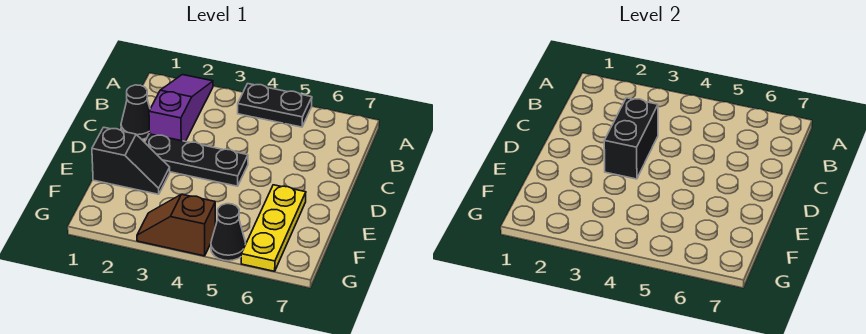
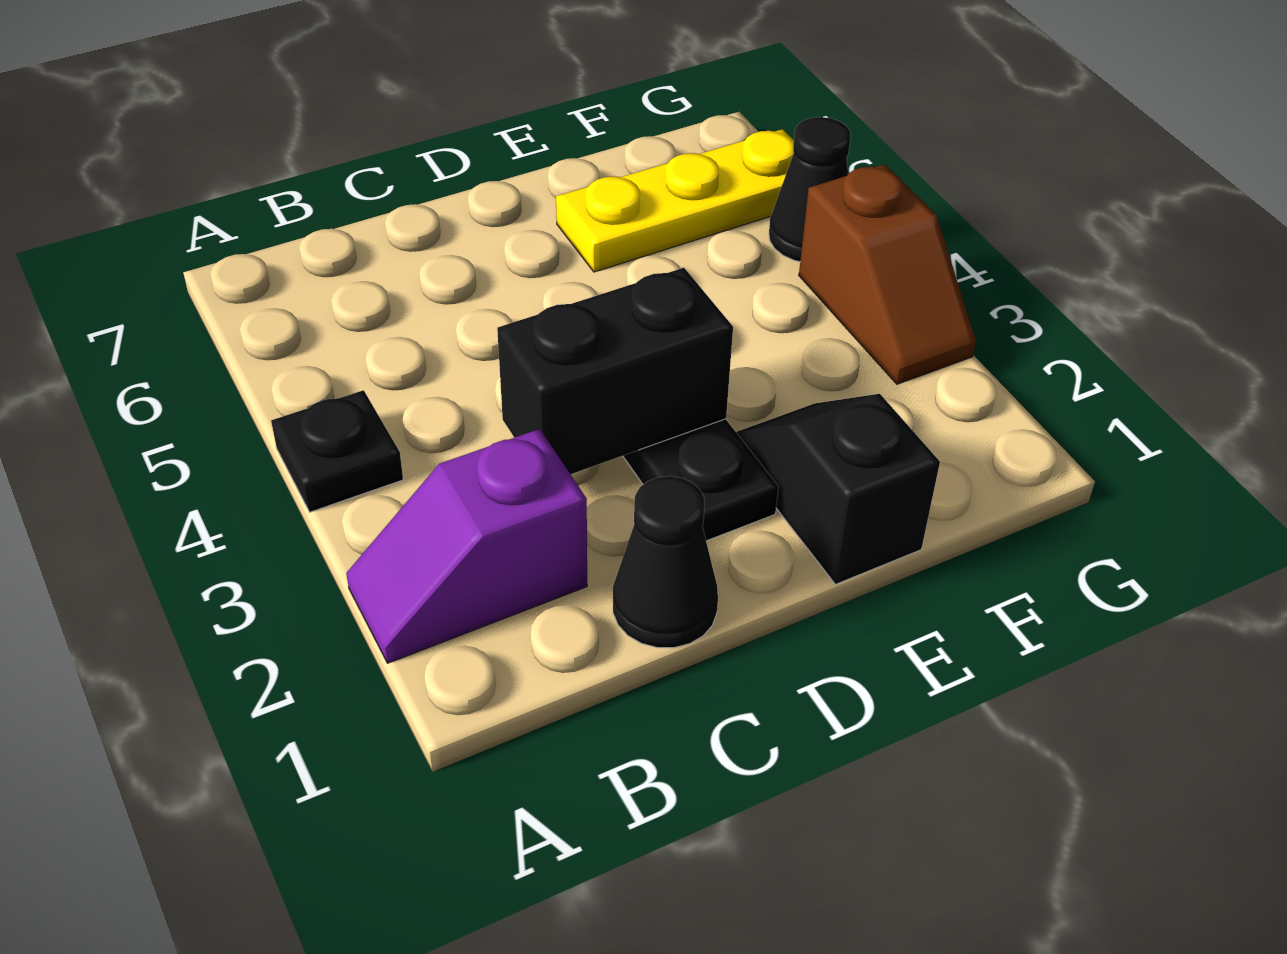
purple 1x3 slope [149,75,213,141] -> purple 1x2 slope [346,429,587,663]
black 1x2 plate [238,84,312,127] -> black 1x1 plate [271,390,403,512]

